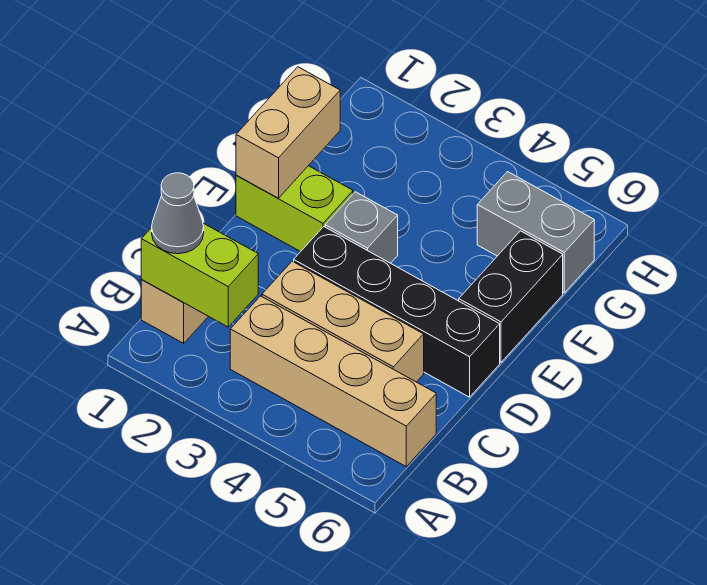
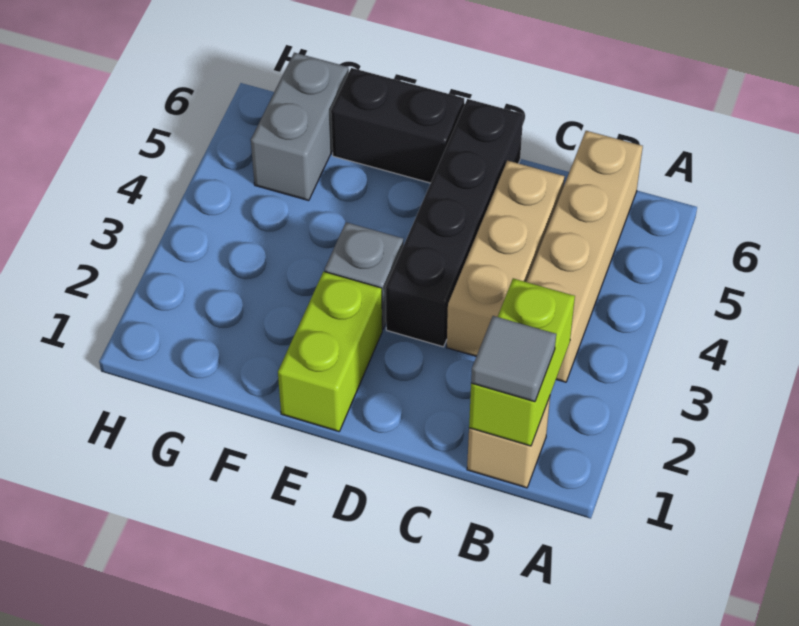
grey 1x1 cone [152,173,204,254] -> grey 1x1 tile [471,316,556,402]
tan 1x2 brick [236,67,340,198] -> none

